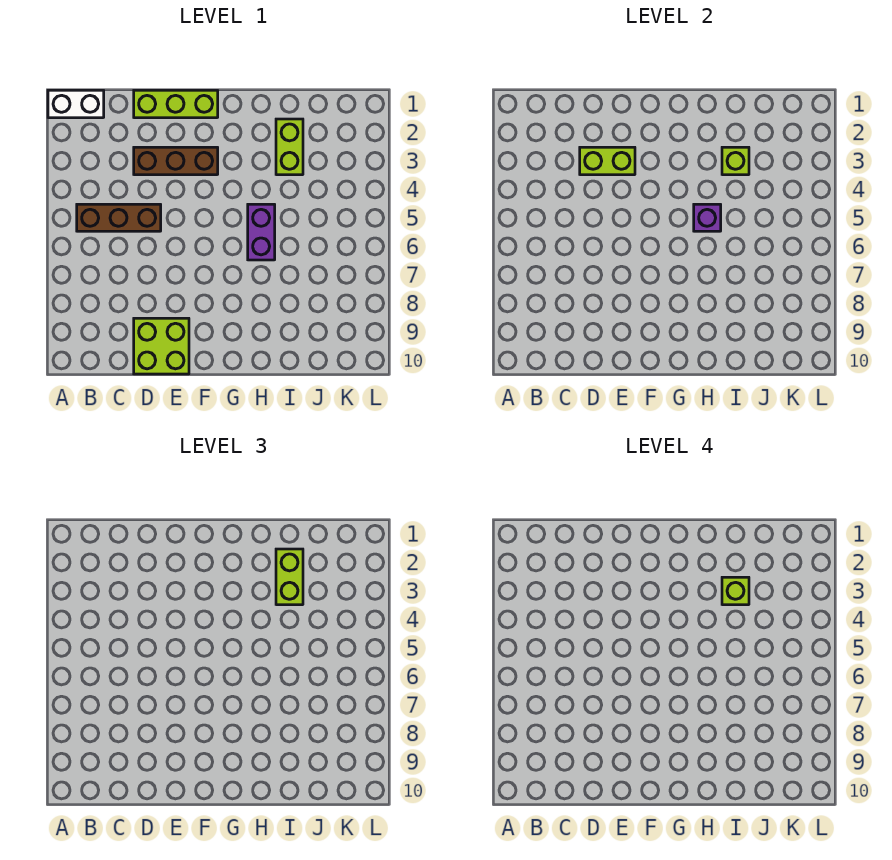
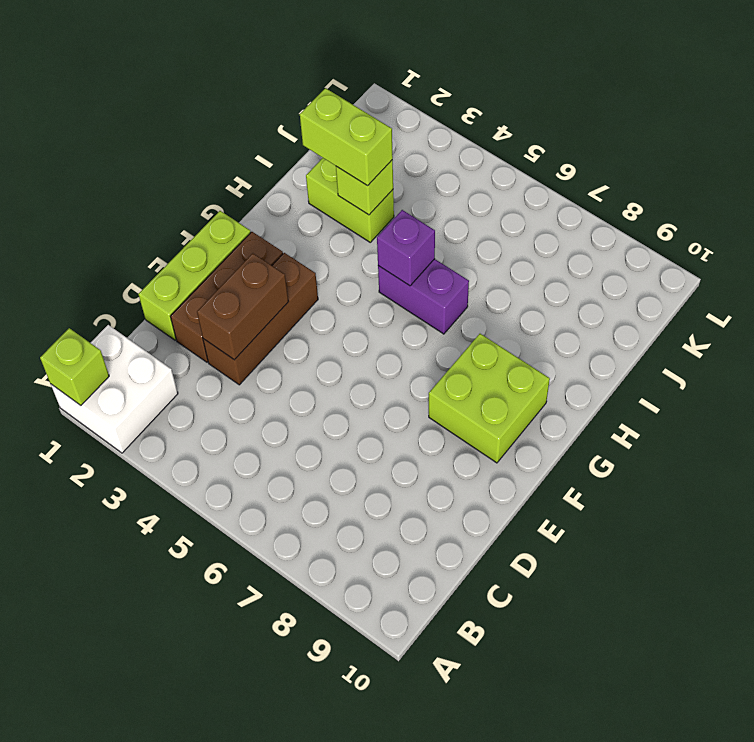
white 1x2 brick [48,90,104,118] -> white 2x2 brick [51,325,178,453]
brown 1x3 brick [77,204,161,231] -> brown 1x3 brick moved to [170,232,283,362]
lime 1x2 brick [580,147,635,175] -> brown 1x2 brick [197,253,289,360]
lime 2x2 brick [134,318,189,374] -> lime 2x2 brick moved to [429,334,550,463]
lime 1x1 brick [722,577,749,605] -> lime 1x1 brick moved to [40,328,109,405]

